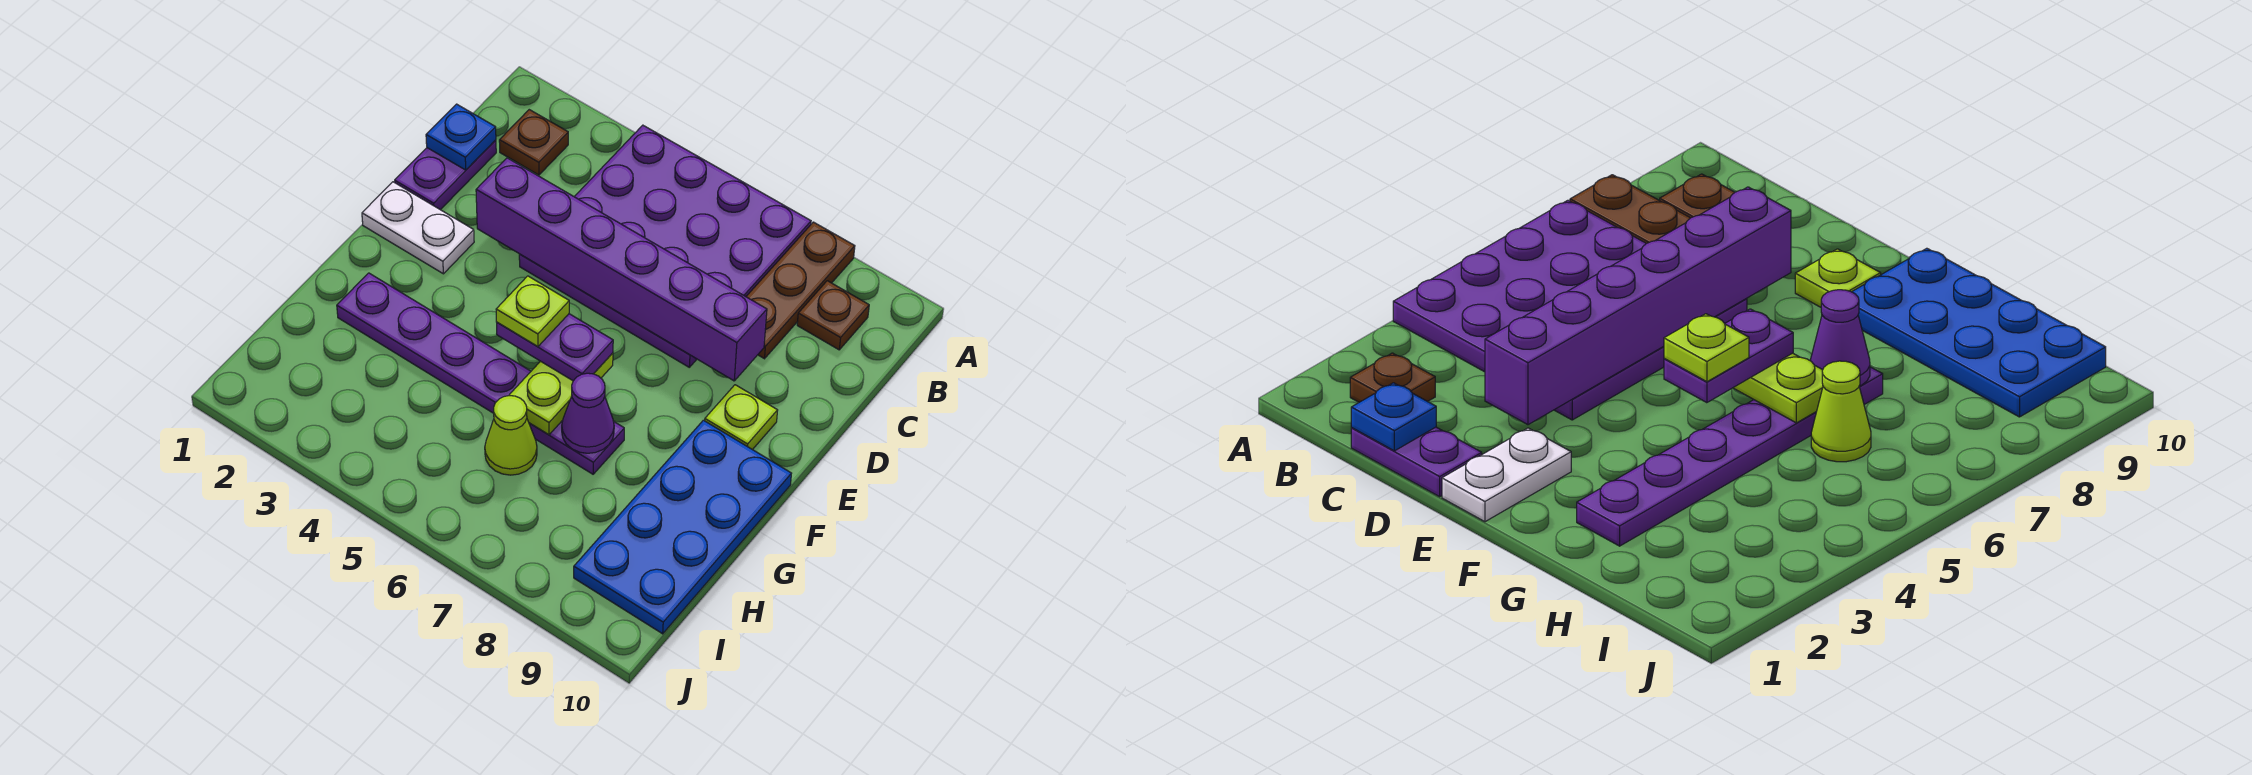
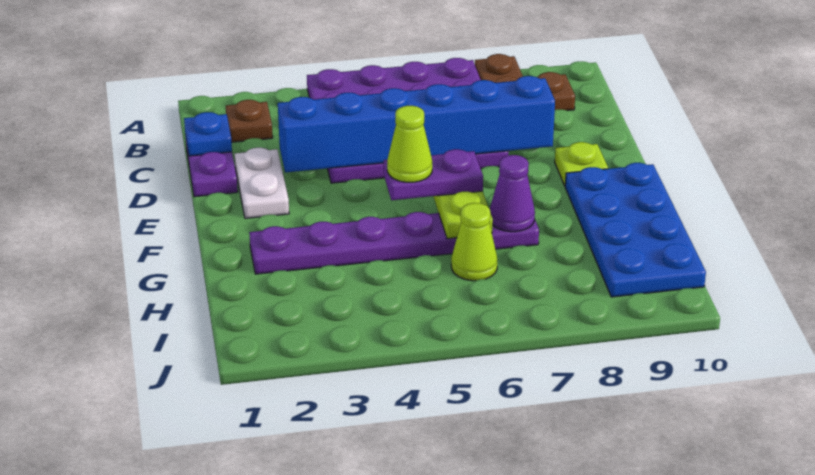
purple 1x6 brick [476,158,767,381] -> blue 1x6 brick [278,76,555,172]
white 1x2 plate [362,182,474,274] -> white 1x2 plate turned to [235,148,289,218]
lime 1x1 plate [496,276,569,347] -> lime 1x1 cone [387,106,432,182]

